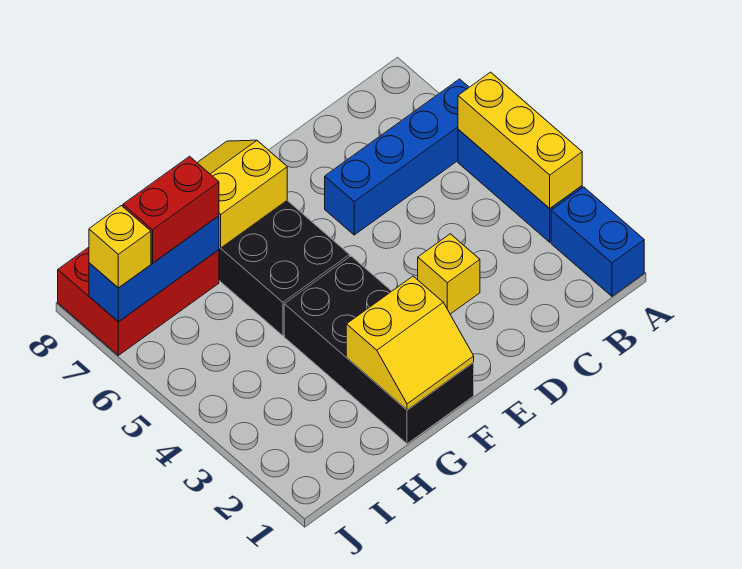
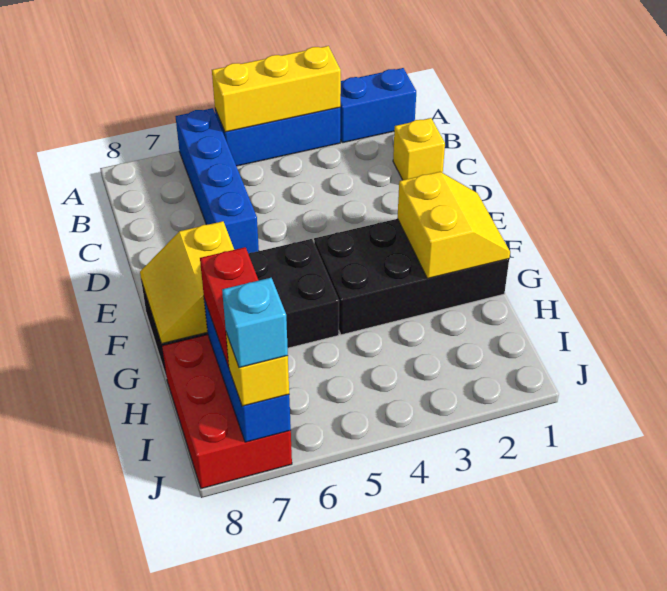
yellow 1x1 brick [418,234,480,314] -> yellow 1x1 brick moved to [393,118,445,180]
none -> cyan 1x1 brick [222,278,288,368]

